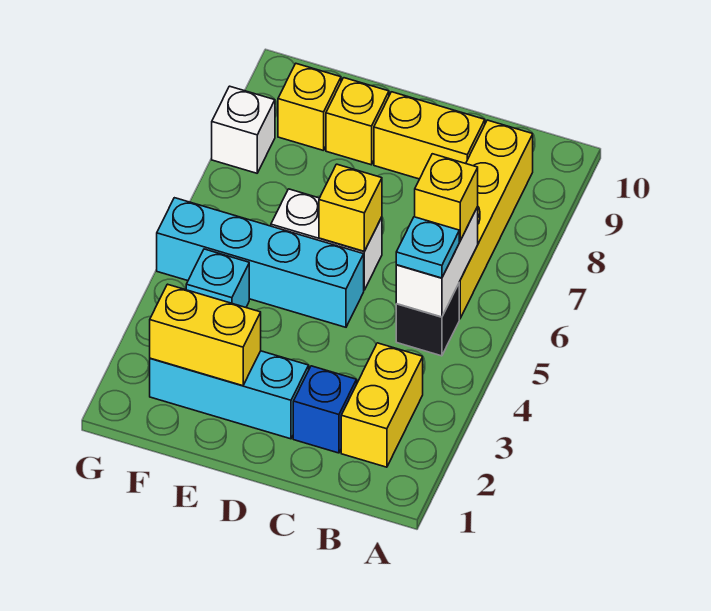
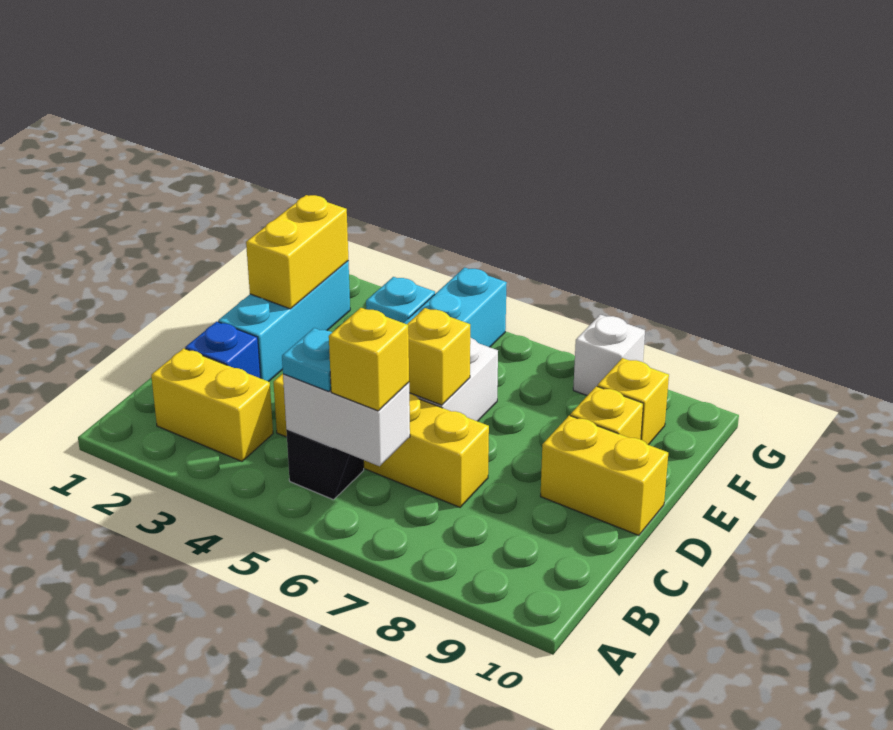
yellow 1x4 brick [459,120,533,319] -> yellow 1x4 brick moved to [274,374,489,507]
yellow 1x2 brick [374,92,485,179] -> yellow 1x2 brick turned to [541,415,668,535]

